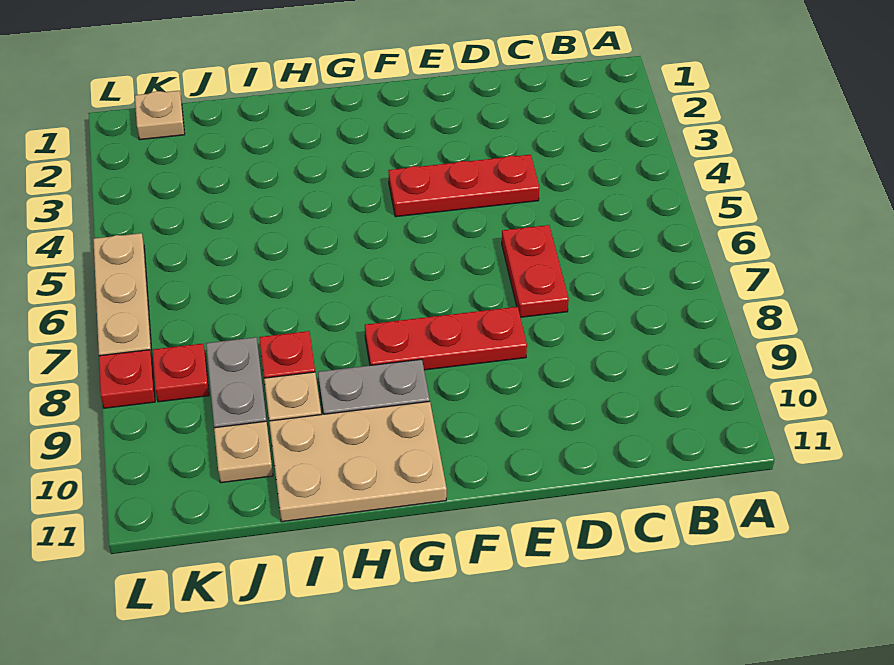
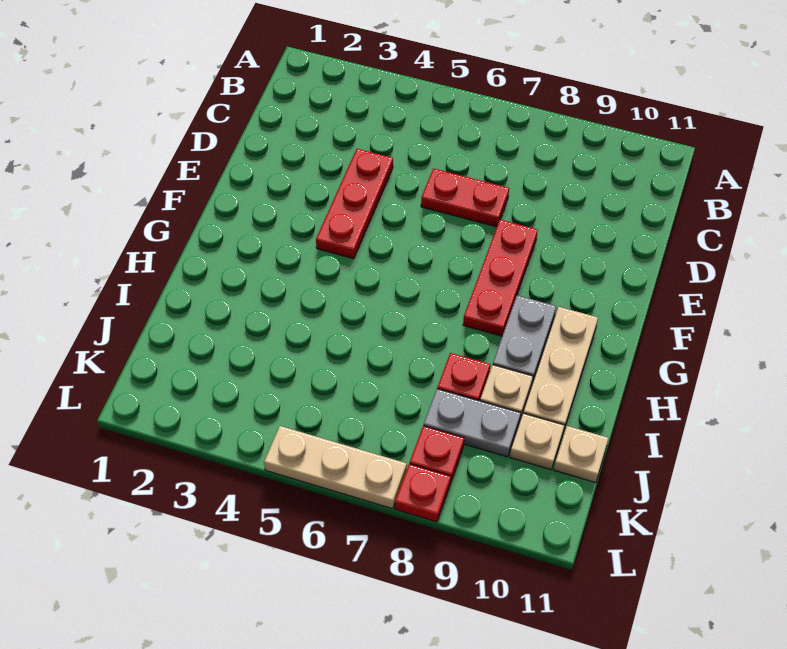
tan 2x3 plate [269,401,447,522] -> tan 1x3 plate [523,307,598,432]
tan 1x1 plate [135,91,185,140] -> tan 1x1 plate moved to [554,426,608,483]

